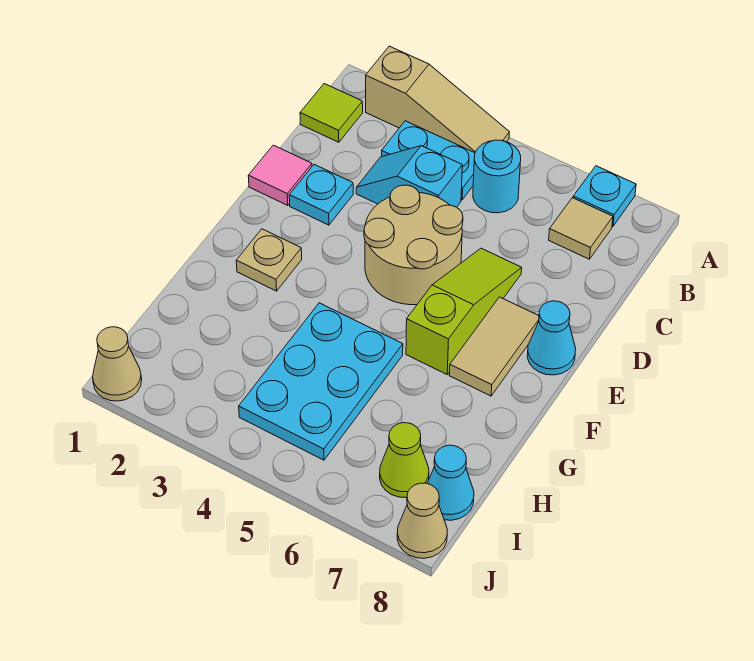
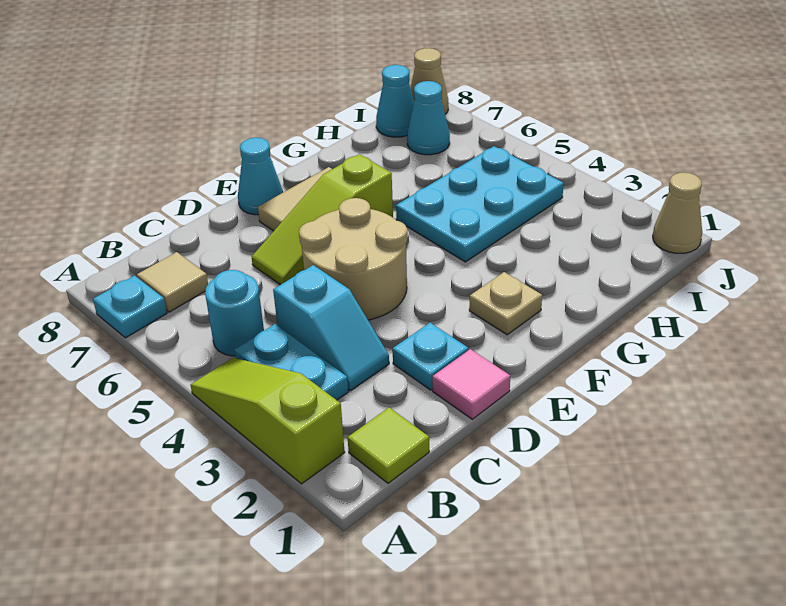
tan 1x3 slope [366,46,509,153] -> lime 1x3 slope [191,358,345,484]
lime 1x1 cone [380,423,429,498] -> cyan 1x1 cone [407,81,450,155]

